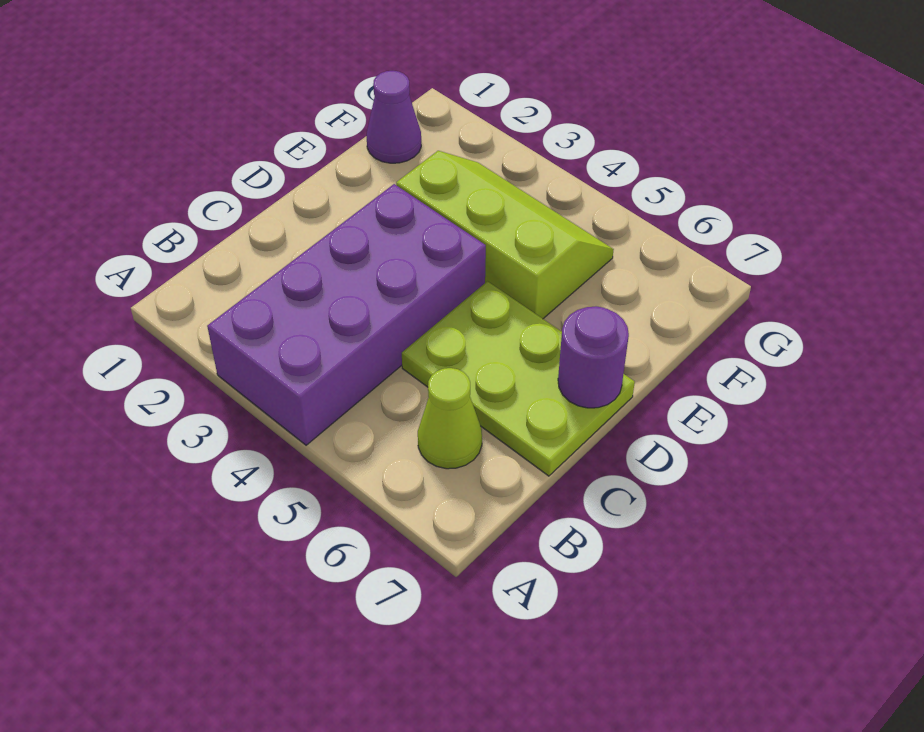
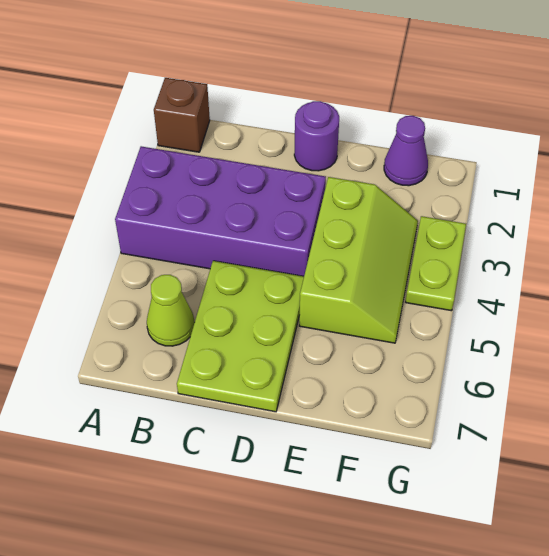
none -> brown 1x1 brick [154,78,210,152]
purple 1x1 round brick [558,306,629,408] -> purple 1x1 round brick moved to [294,101,339,171]
none -> lime 1x2 plate [406,216,466,311]

